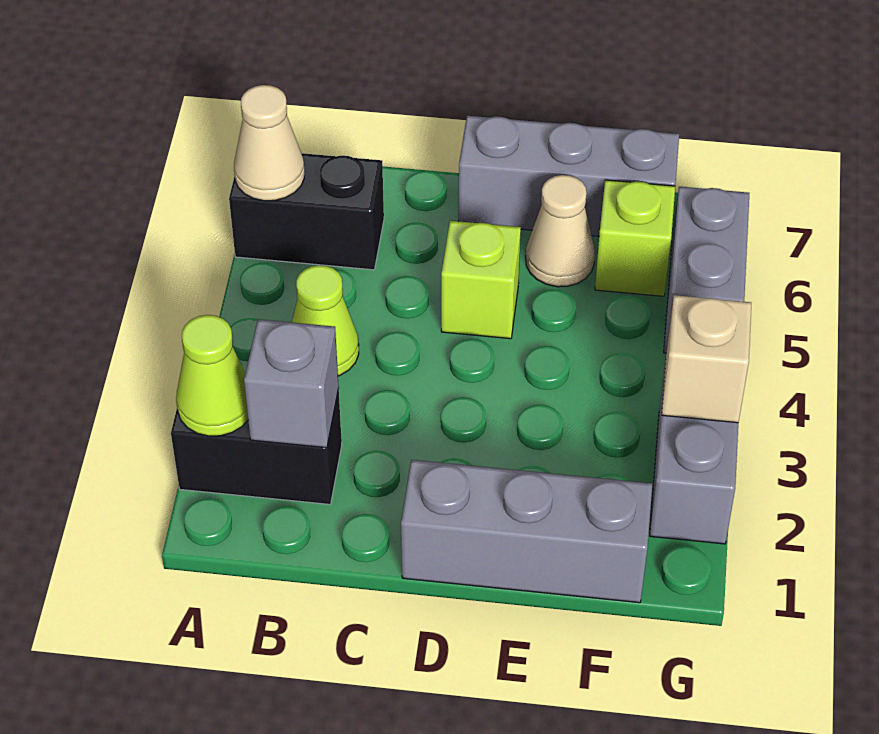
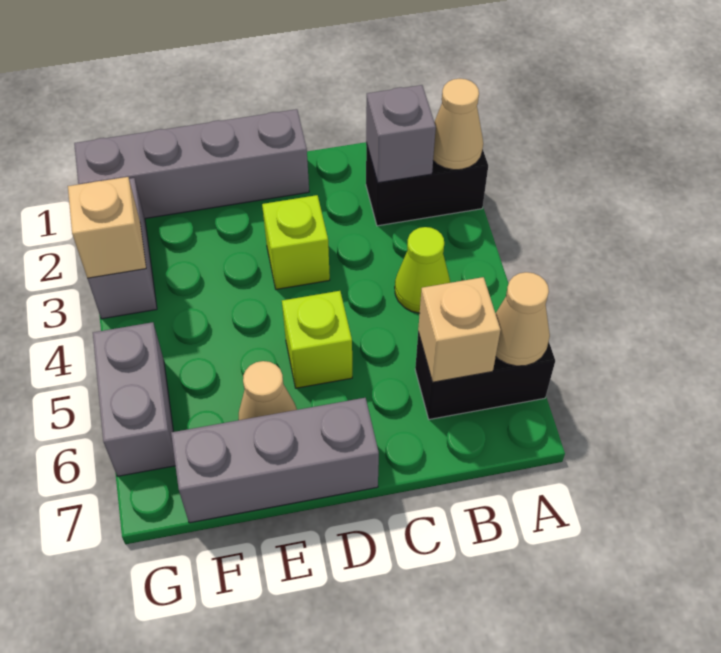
lime 1x1 cone [176,315,248,436] -> tan 1x1 cone [433,79,483,170]
none -> tan 1x1 brick [418,277,501,382]
grey 1x3 brick [401,460,652,603] -> grey 1x4 brick [74,109,309,218]
lime 1x1 brick [595,180,675,296] -> lime 1x1 brick moved to [262,195,330,289]

